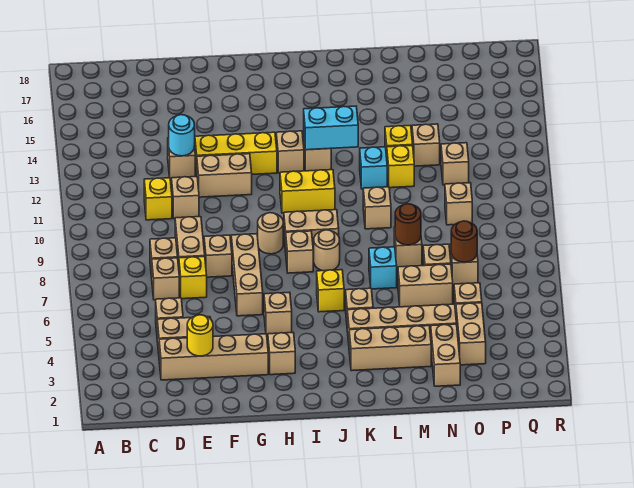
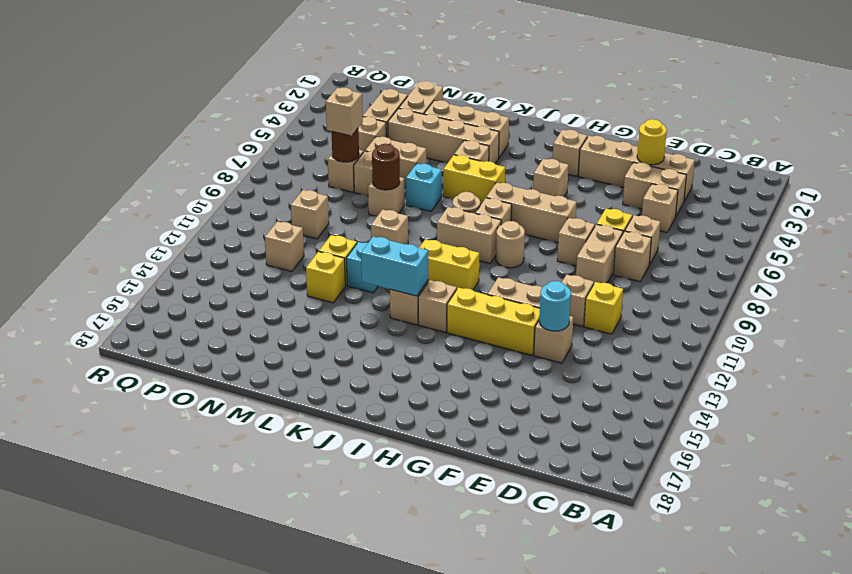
tan 1x3 brick [231,234,263,316] -> tan 1x3 brick turned to [486,182,577,243]
yellow 1x1 brick [317,270,344,312] -> yellow 1x2 brick [443,155,505,205]
tan 1x1 brick [412,124,440,166] -> tan 1x1 brick moved to [326,88,363,136]

